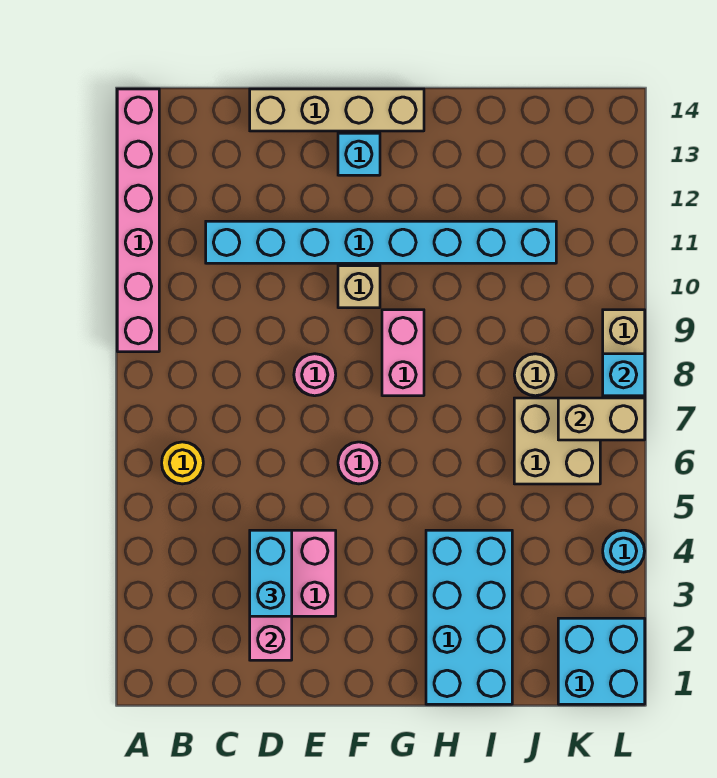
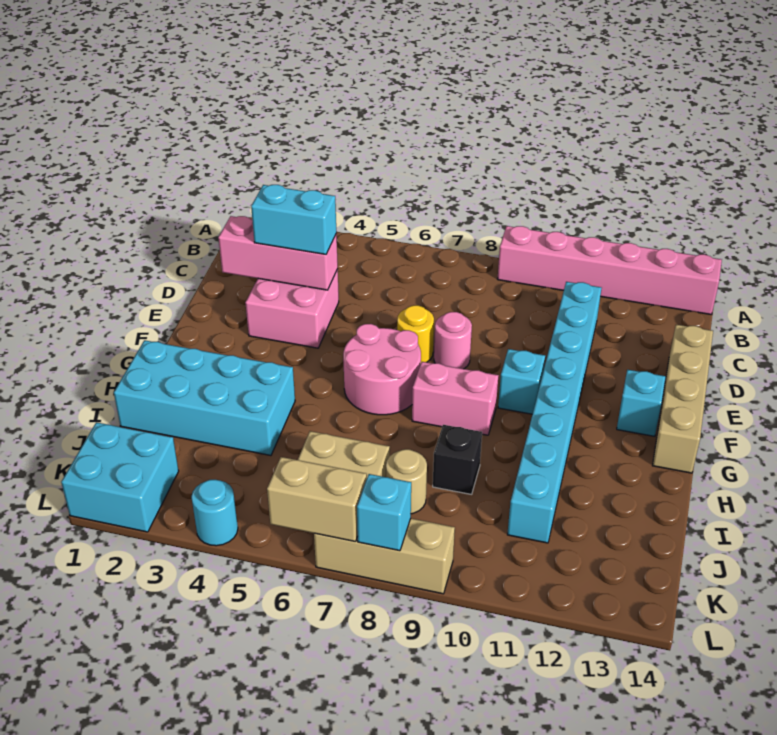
yellow 1x1 round brick [162,442,203,484] -> yellow 1x1 round brick moved to [397,305,434,362]
pink 1x1 round brick [338,442,380,484] -> pink 2x2 round brick [343,324,421,415]
tan 1x1 brick [338,266,380,308] -> cyan 1x1 brick [498,349,545,414]
none -> black 1x1 brick [433,425,482,494]
tan 1x2 brick [558,398,645,440] -> tan 1x2 brick turned to [267,457,367,542]

